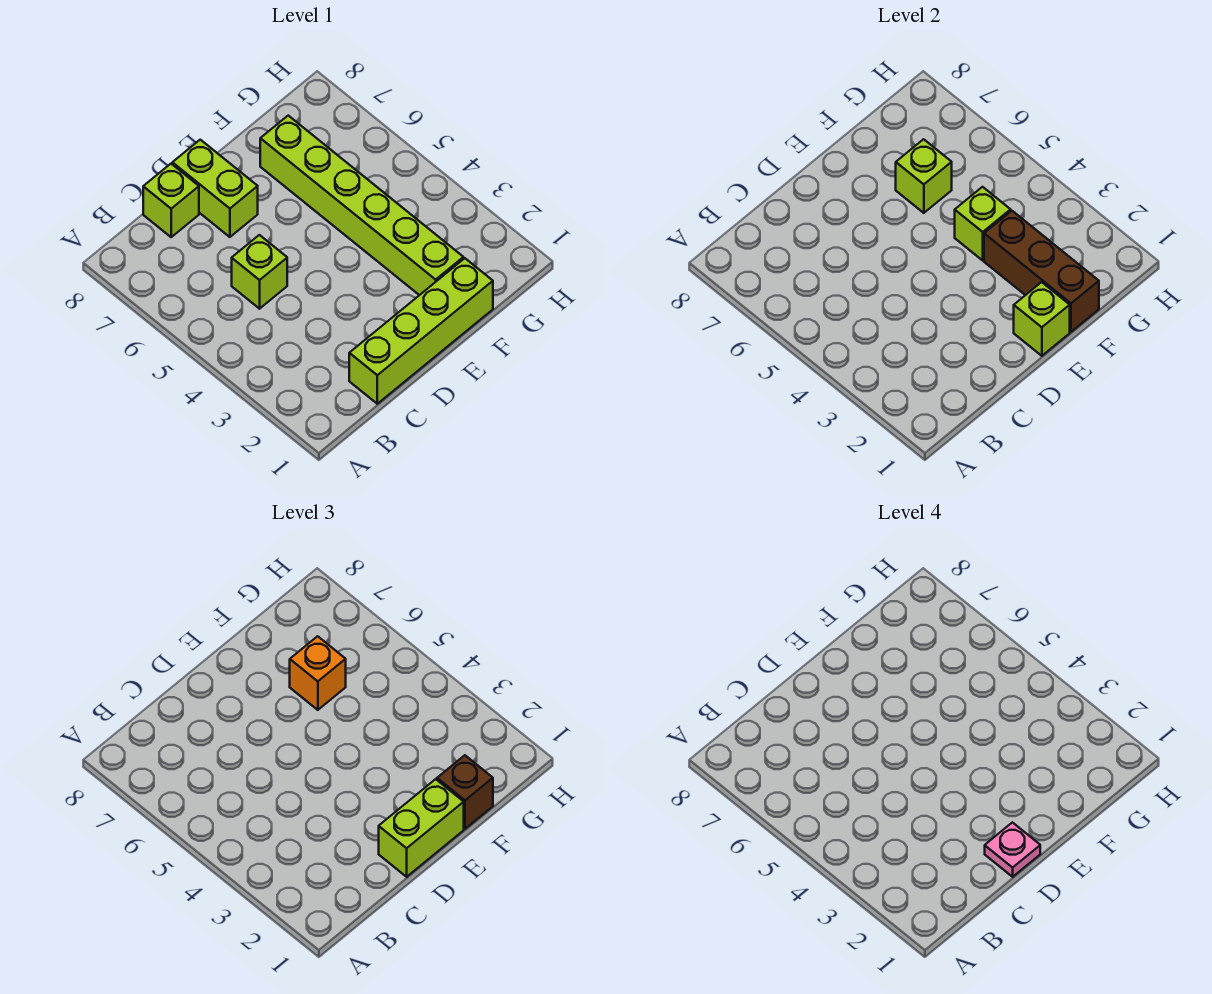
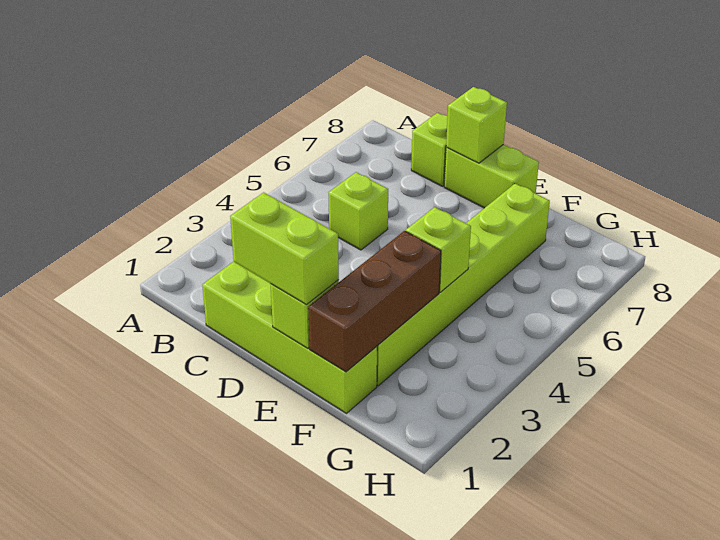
pink 1x1 plate [985,822,1040,877] -> none
lime 1x2 brick [172,140,258,237] -> lime 1x2 brick turned to [444,145,539,208]
brown 1x1 brick [437,755,493,829] -> none
lime 1x1 brick [896,139,952,213] -> lime 1x1 brick moved to [446,87,507,163]
orange 1x1 brick [290,636,346,710] -> none

